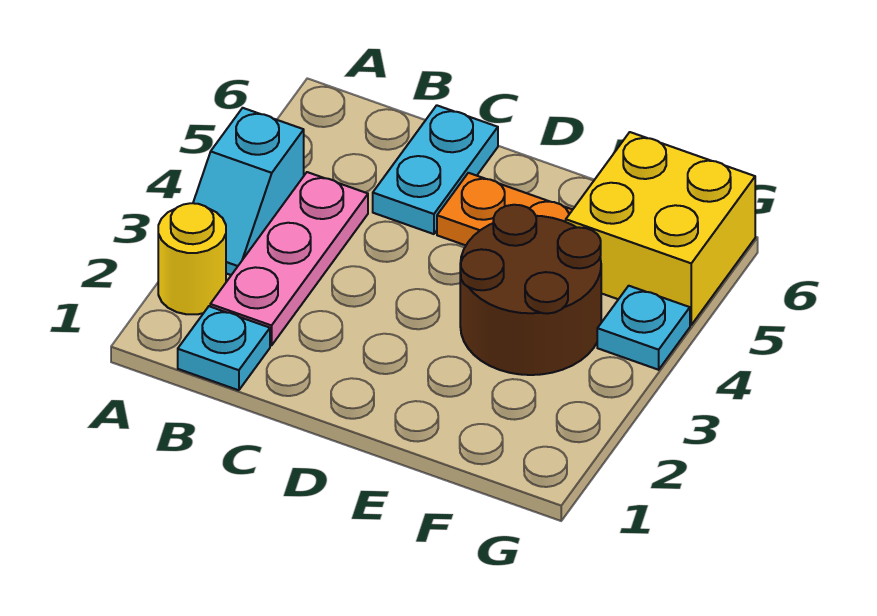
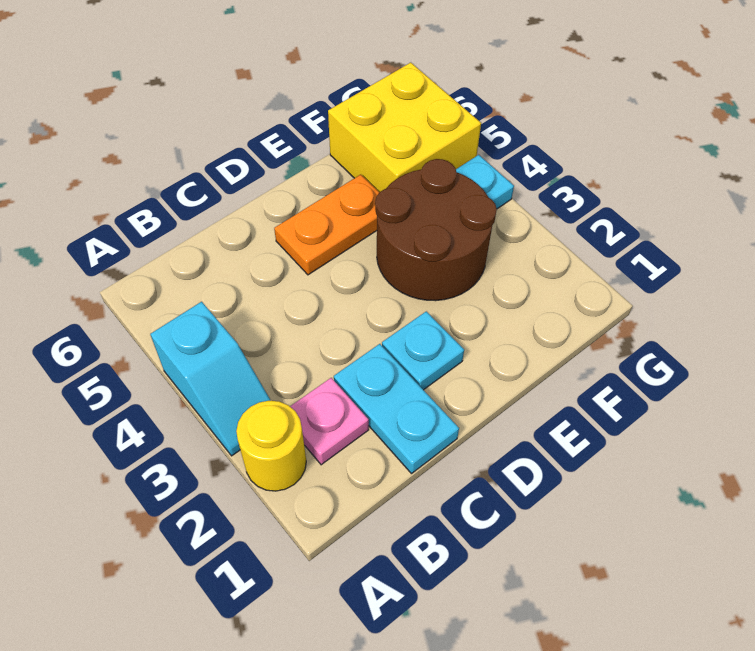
cyan 1x1 plate [178,306,270,390] -> cyan 1x1 plate moved to [382,311,464,390]
pink 1x3 plate [210,172,368,346] -> pink 1x1 plate [290,378,369,465]
cyan 1x2 plate [373,105,498,234] -> cyan 1x2 plate moved to [334,344,459,474]

